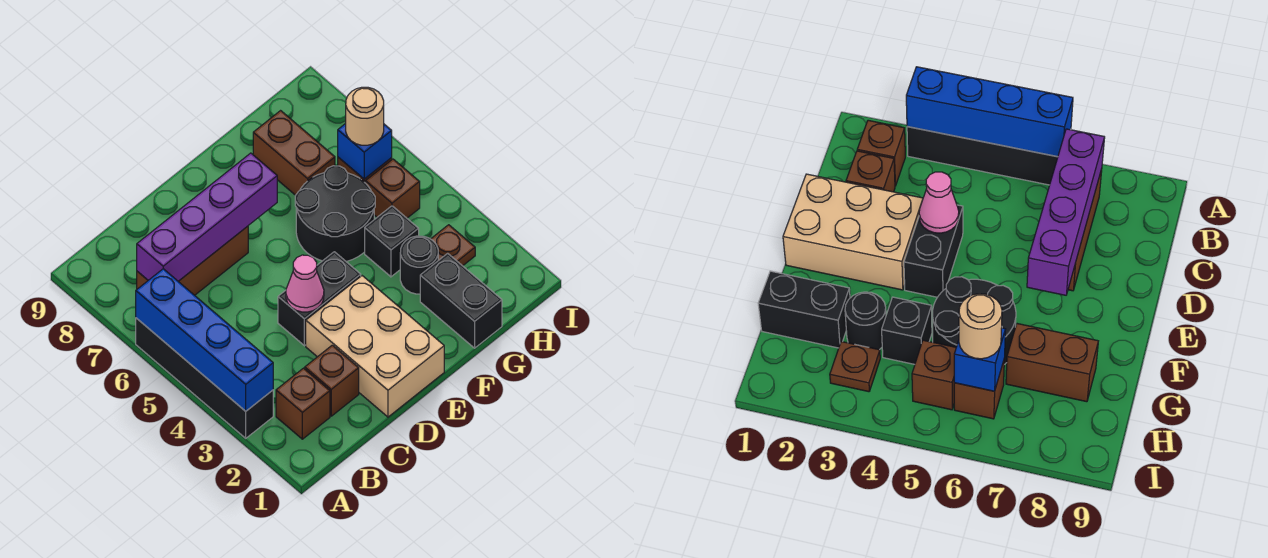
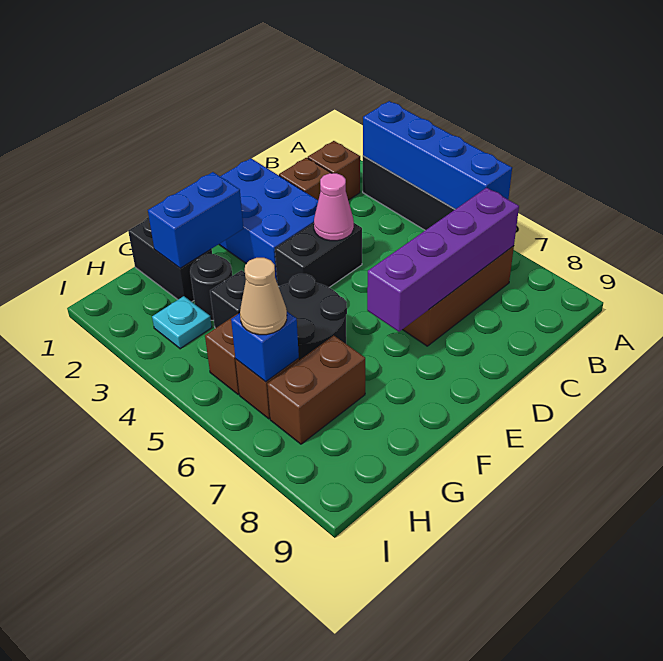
tan 2x3 brick [306,276,444,417] -> blue 2x3 brick [219,158,318,281]
none -> blue 1x2 brick [148,172,243,268]
brown 1x2 brick [253,111,335,195] -> brown 1x2 brick turned to [267,335,365,444]
brown 1x1 plate [431,225,475,266] -> cyan 1x1 plate [152,296,212,349]
tan 1x1 round brick [346,87,384,145] -> tan 1x1 cone [240,258,287,335]

